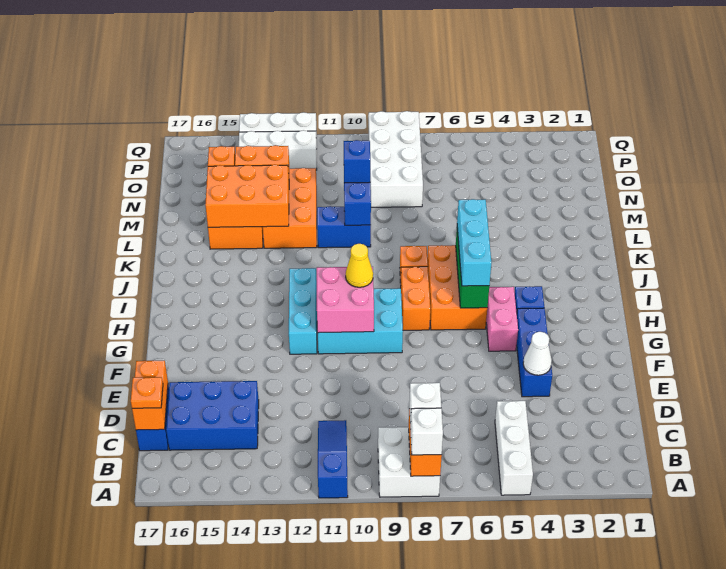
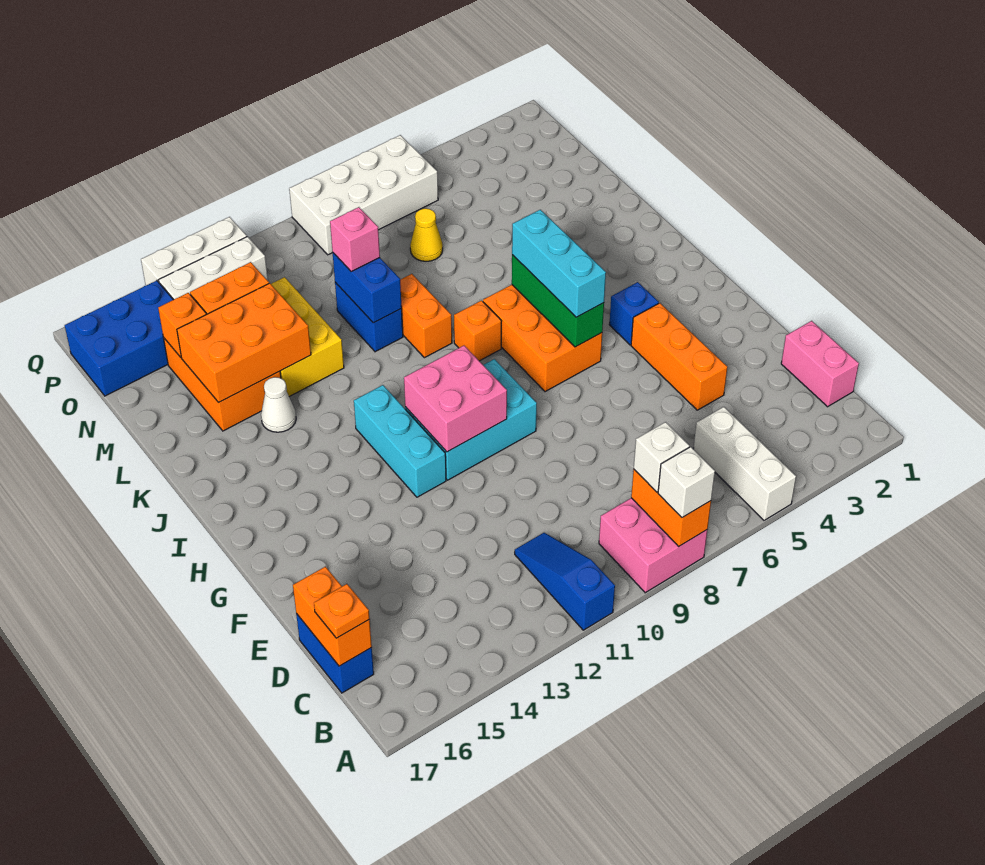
white 2x2 brick [378,427,440,497] -> pink 2x2 brick [599,498,707,593]
blue 2x3 brick [166,381,259,450] -> blue 2x3 brick moved to [65,281,173,396]
blue 1x3 brick [517,308,552,397] -> orange 1x3 brick [631,303,727,410]
white 1x1 cone [523,332,552,375] -> white 1x1 cone moved to [261,377,296,432]
pink 1x2 brick [486,287,518,351] -> pink 1x2 brick moved to [781,321,859,407]
orange 1x2 brick [401,267,430,330] -> orange 1x2 brick moved to [400,274,452,358]
yellow 1x1 cone [346,244,373,287] -> yellow 1x1 cone moved to [410,209,443,261]
blue 1x2 brick [317,206,371,248] -> blue 1x2 brick turned to [335,282,403,352]
orange 2x3 brick [263,168,317,248] -> yellow 2x3 brick [271,277,344,397]
blue 1x1 brick [344,140,370,183] -> pink 1x1 brick [330,207,380,271]
white 2x4 brick [369,111,423,207] -> white 2x4 brick turned to [289,135,438,255]

